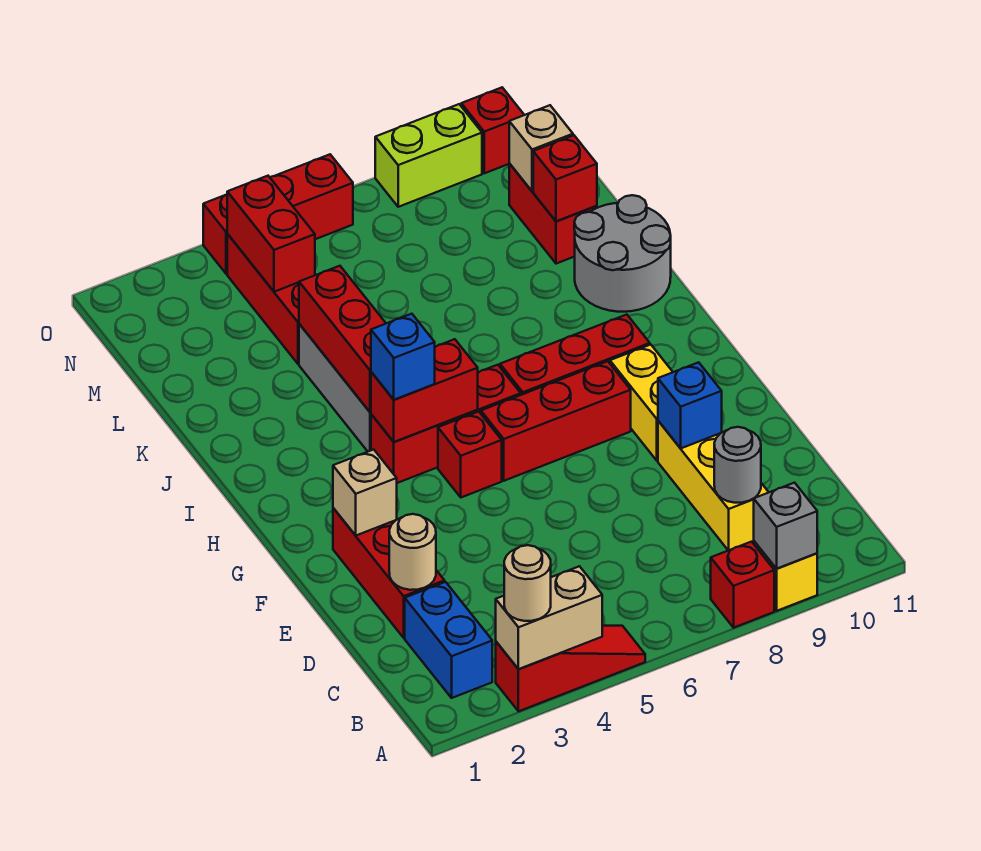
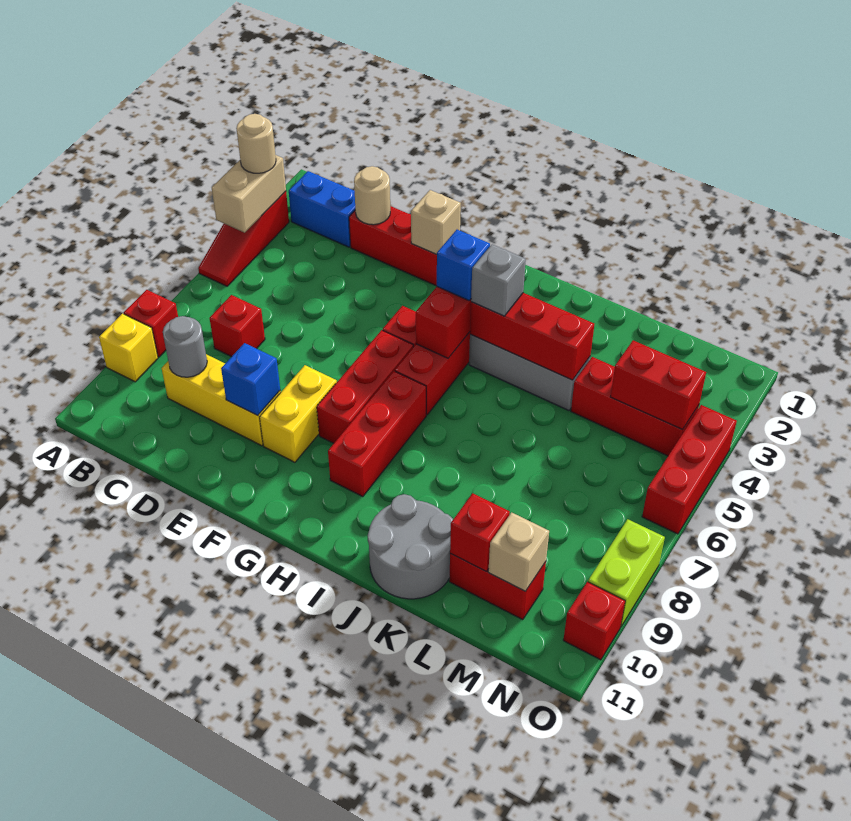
grey 1x1 brick [754,483,817,569] -> grey 1x1 brick moved to [471,244,526,316]
none -> red 1x1 brick [210,295,265,357]
yellow 1x2 brick [610,345,673,461] -> yellow 1x2 brick turned to [260,365,337,462]

